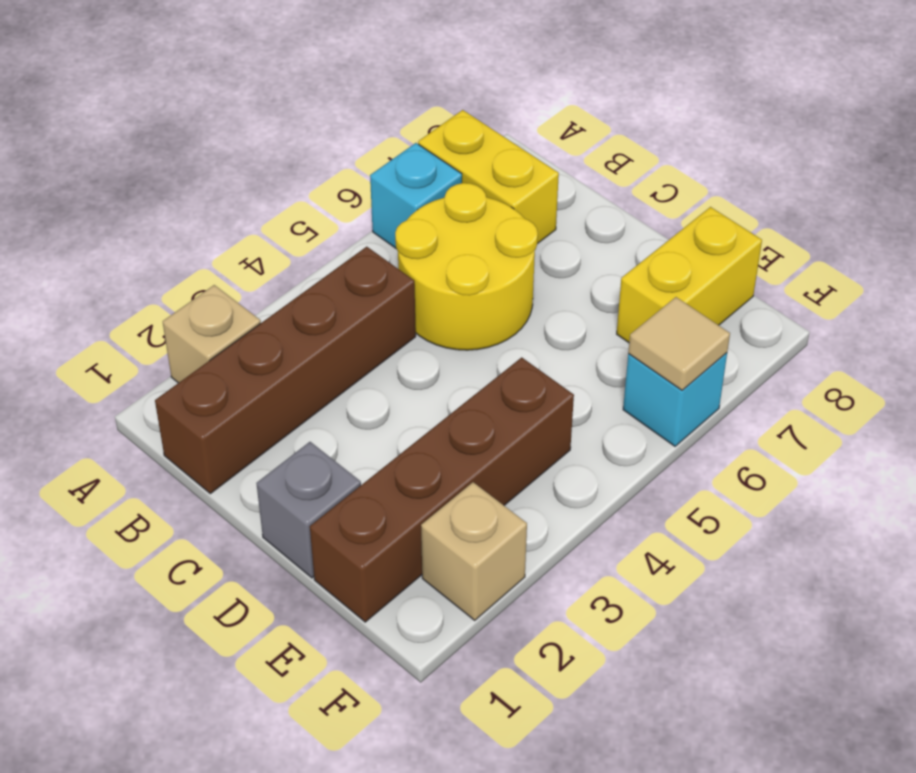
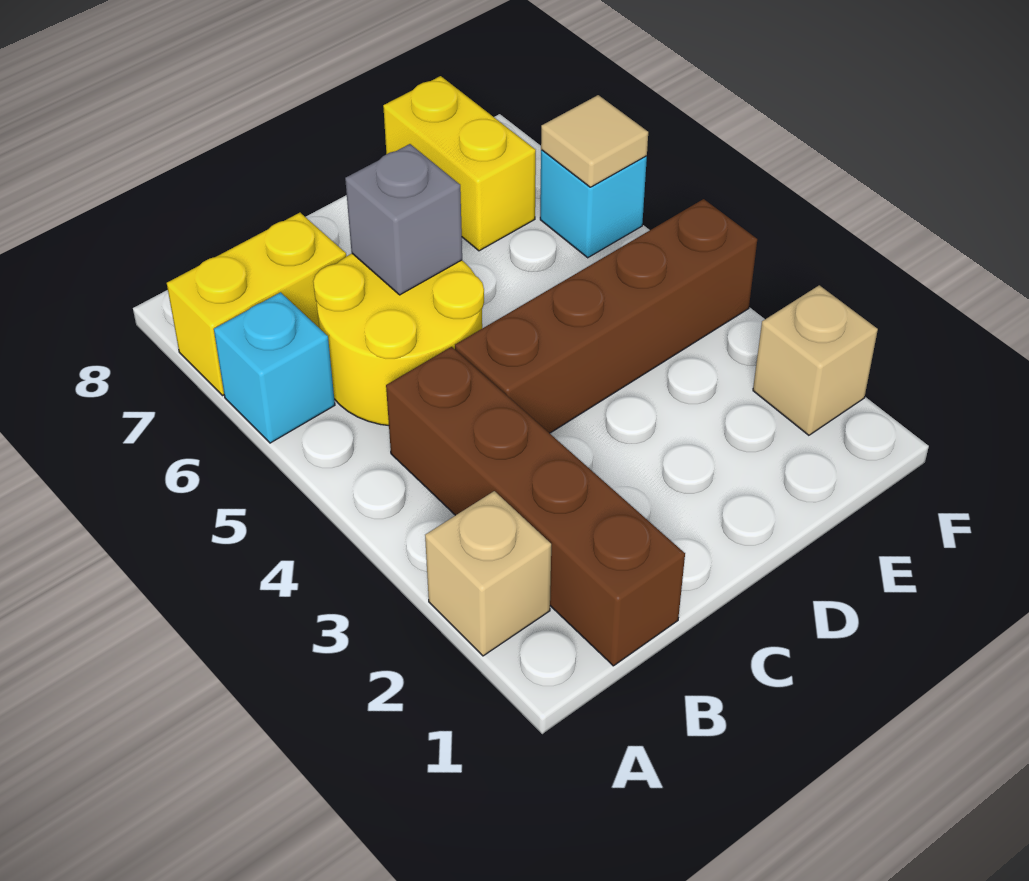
grey 1x1 brick [256,442,361,578] -> grey 1x1 brick moved to [345,144,462,295]
brown 1x4 brick [310,357,574,622] -> brown 1x4 brick turned to [455,199,757,433]

